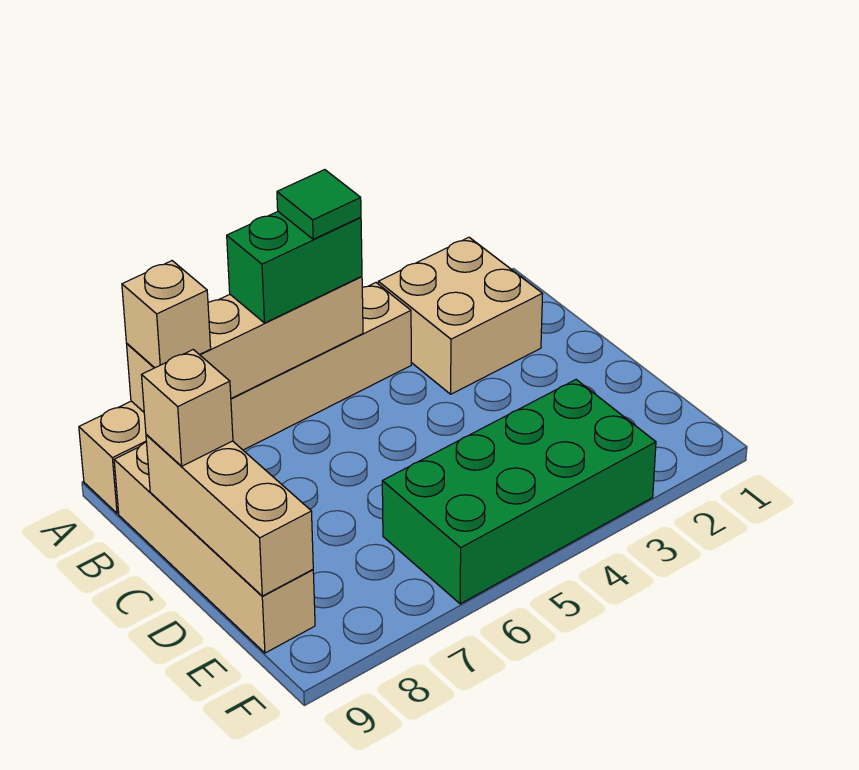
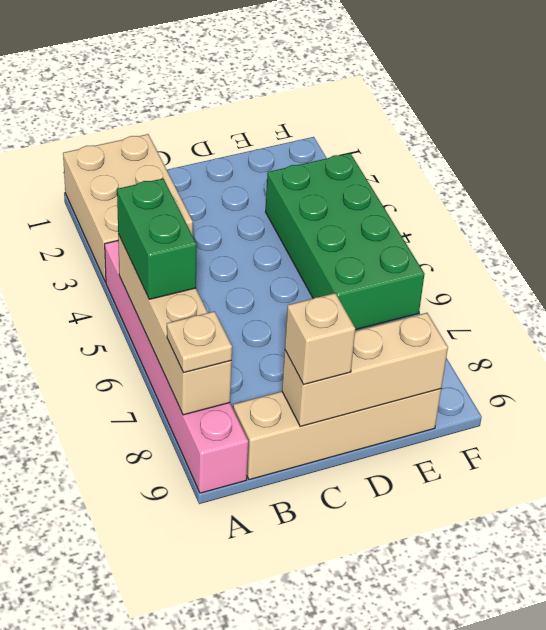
tan 2x2 brick [378,237,543,394] -> tan 2x3 brick [63,134,193,282]
tan 1x6 brick [79,283,411,513] -> pink 1x6 brick [105,241,248,493]
green 1x1 tile [277,170,361,239] -> none
tan 1x1 brick [122,261,211,368] -> tan 1x1 plate [167,311,232,373]

